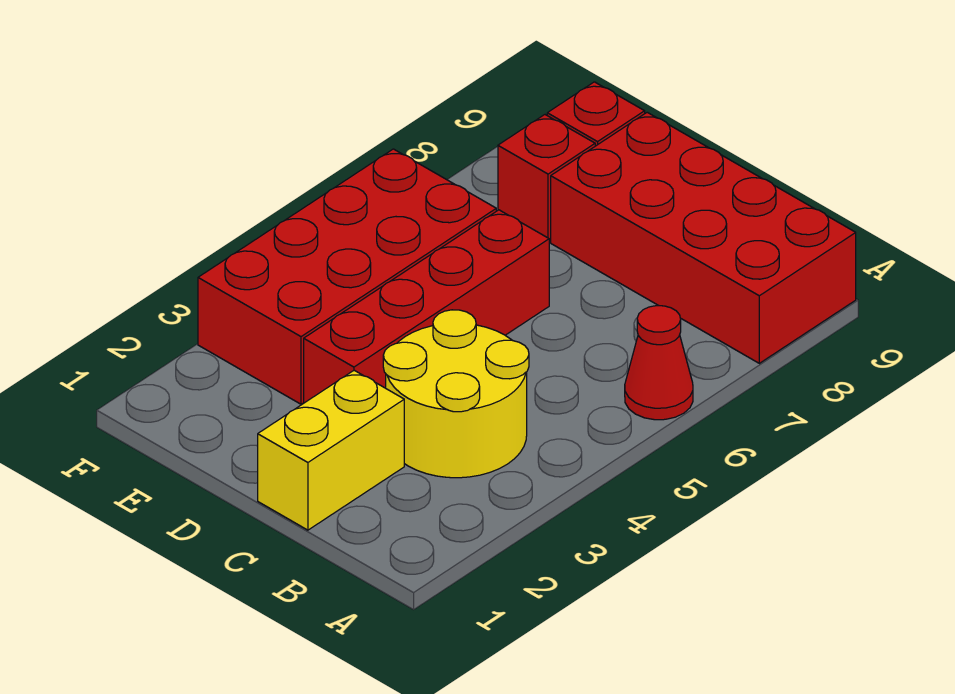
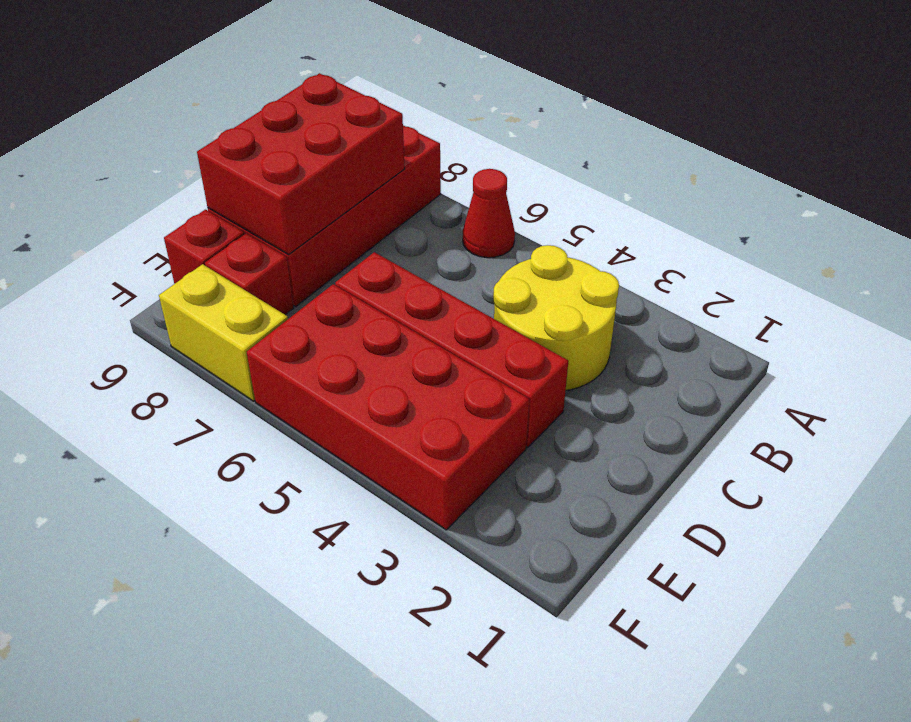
none -> red 2x3 brick [197,73,405,254]
yellow 1x2 brick [258,370,404,530] -> yellow 1x2 brick moved to [159,264,288,401]

